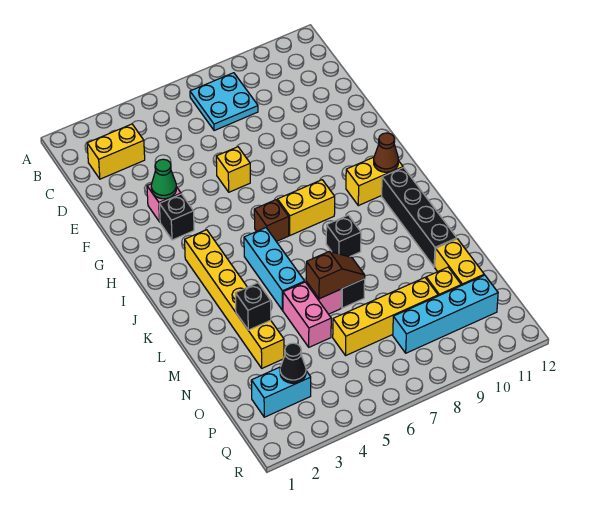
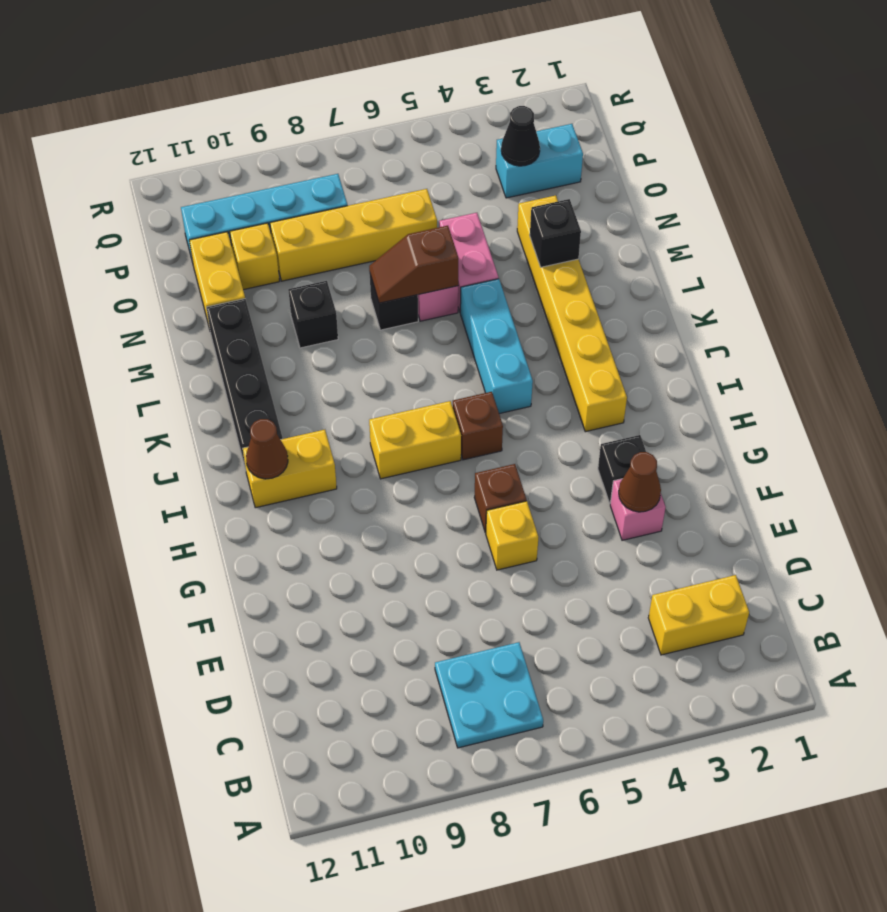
green 1x1 cone [151,159,176,199] -> brown 1x1 cone [619,452,661,512]
none -> brown 1x1 brick [474,464,526,533]
black 1x1 brick [326,215,361,257] -> black 1x1 brick moved to [288,281,338,348]

